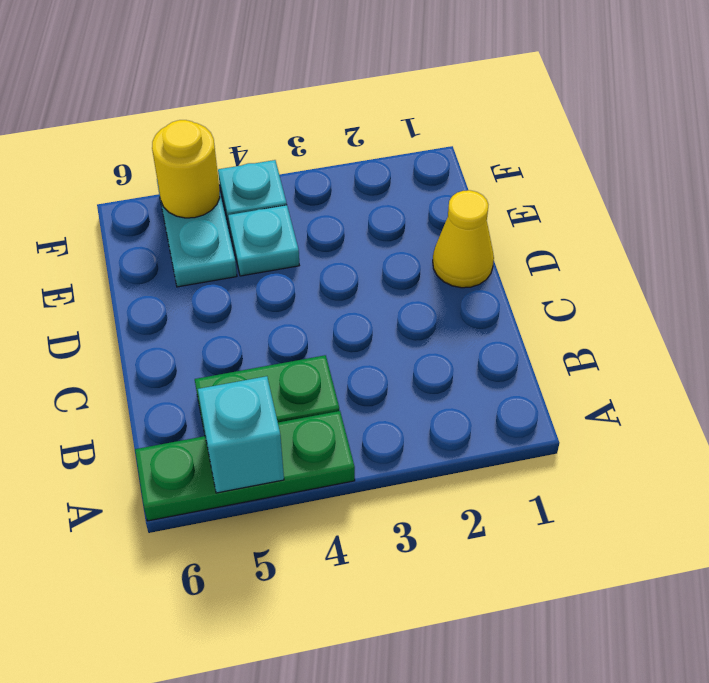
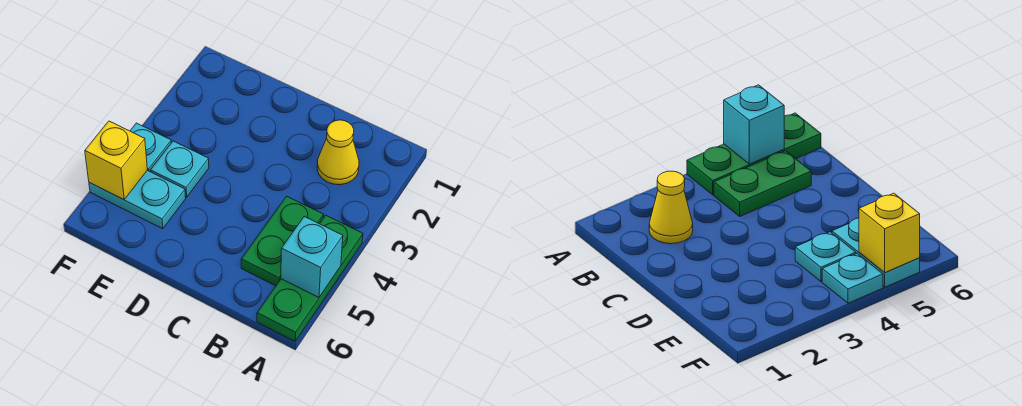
yellow 1x1 cone [433,190,494,288] -> yellow 1x1 cone moved to [317,120,359,185]
yellow 1x1 round brick [152,120,220,218] -> yellow 1x1 brick [85,121,147,200]

